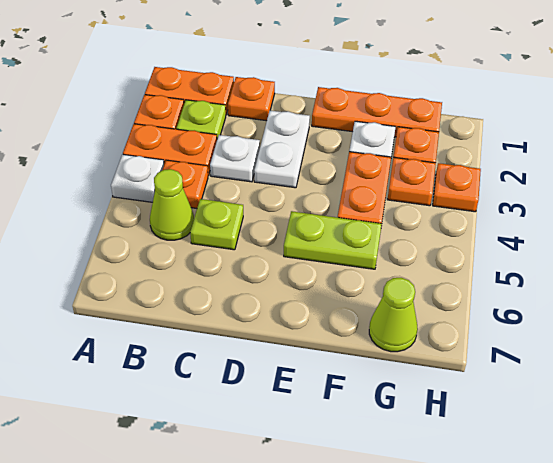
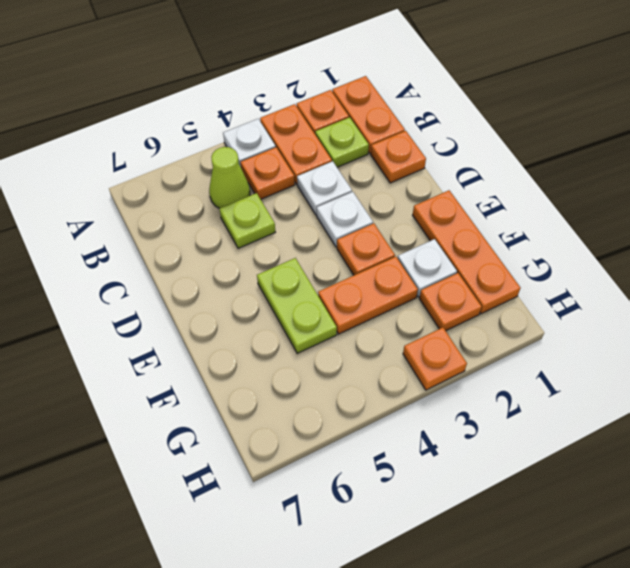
white 1x2 plate [254,111,310,188] -> white 1x1 plate [317,192,373,247]
orange 1x1 plate [387,157,436,206] -> orange 1x1 plate moved to [337,223,395,275]
lime 1x1 cone [369,278,418,352] -> none

